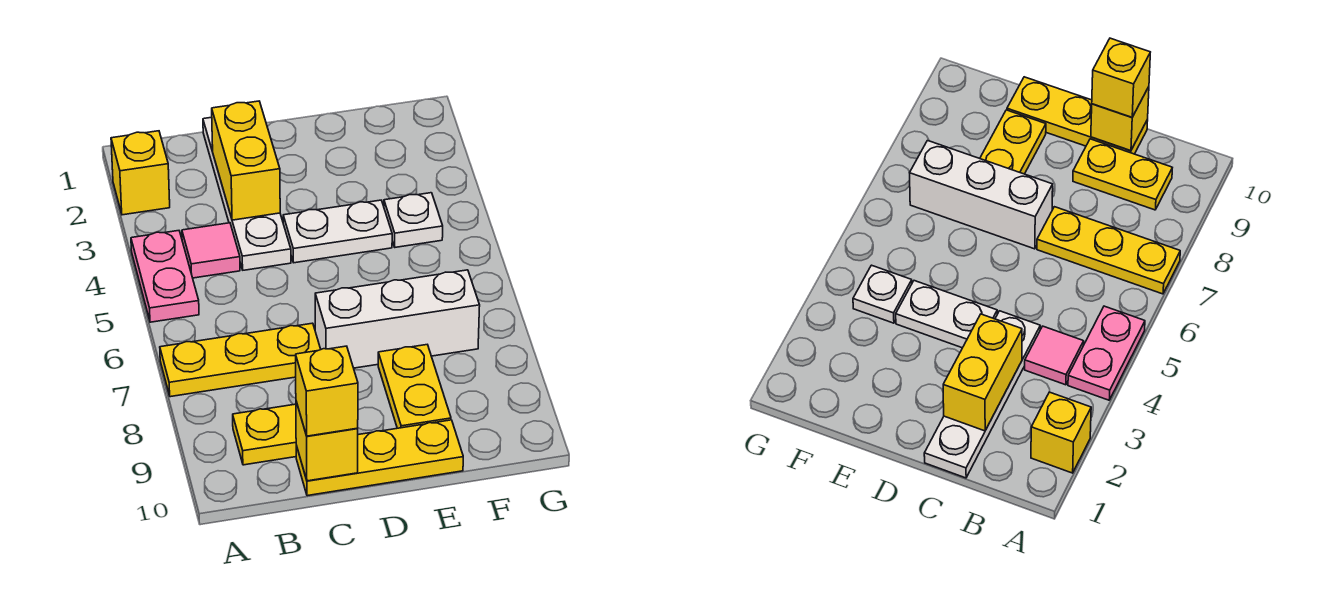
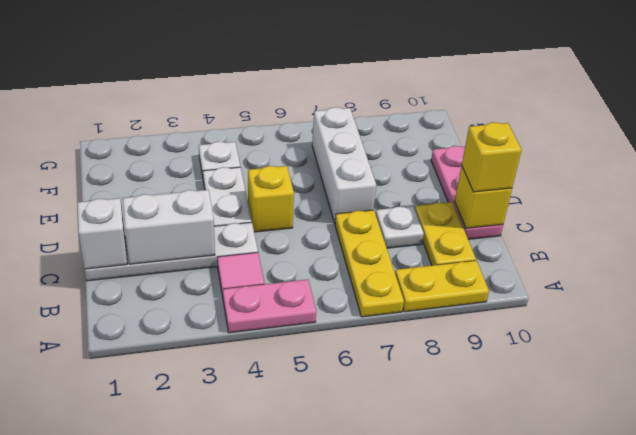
yellow 1x1 brick [111,131,170,215] -> yellow 1x1 brick moved to [248,166,294,232]
none -> white 1x1 brick [77,198,127,269]
yellow 1x2 brick [212,101,280,220] -> white 1x2 brick [123,190,215,264]
none -> white 1x1 plate [375,206,424,248]
yellow 1x3 plate [296,420,463,496] -> pink 1x3 plate [431,146,503,239]
yellow 1x2 plate [378,345,451,428] -> yellow 1x2 plate moved to [395,261,489,312]

